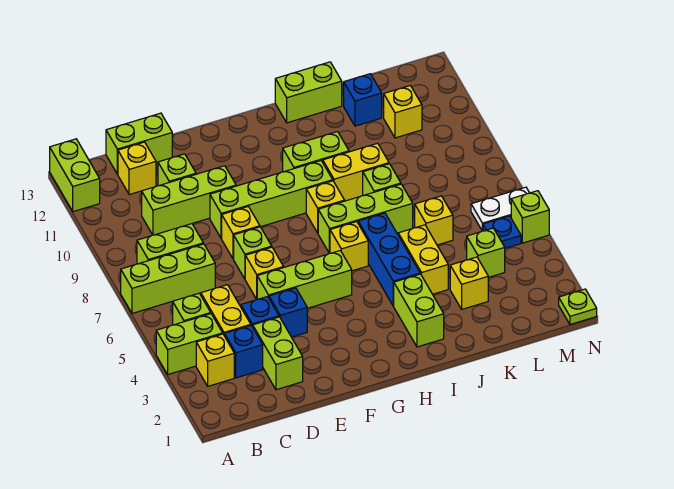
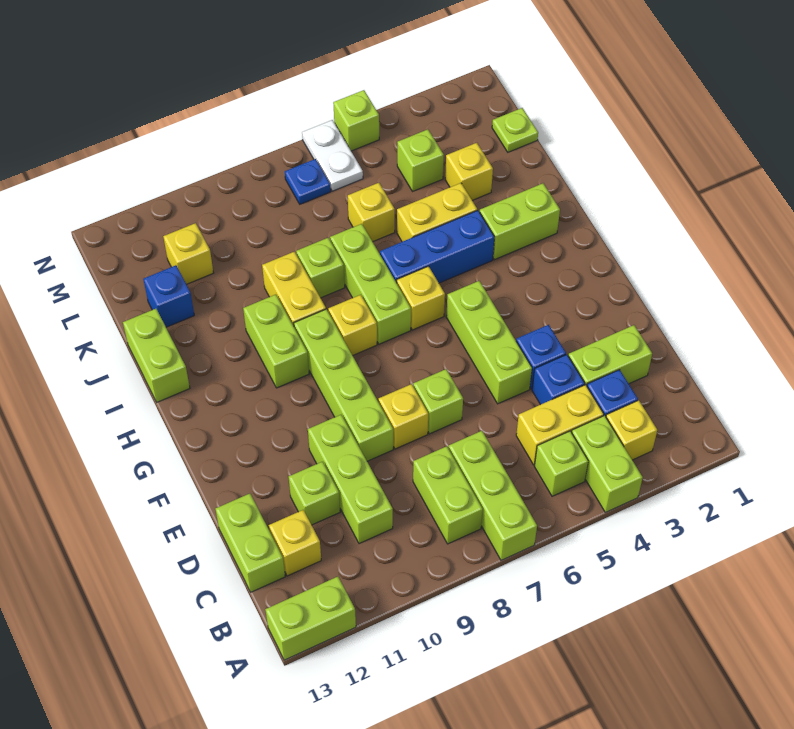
yellow 1x1 brick [245,247,284,299] -> none
blue 1x1 plate [483,216,521,248] -> blue 1x1 plate moved to [285,159,331,204]
lime 1x1 plate [559,289,597,325] -> lime 1x1 plate moved to [492,108,538,152]

